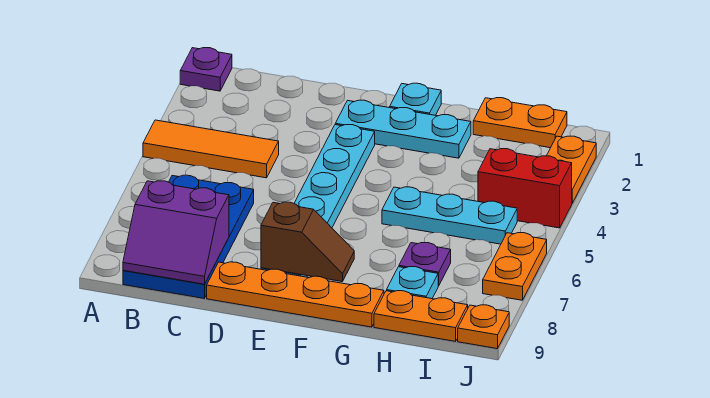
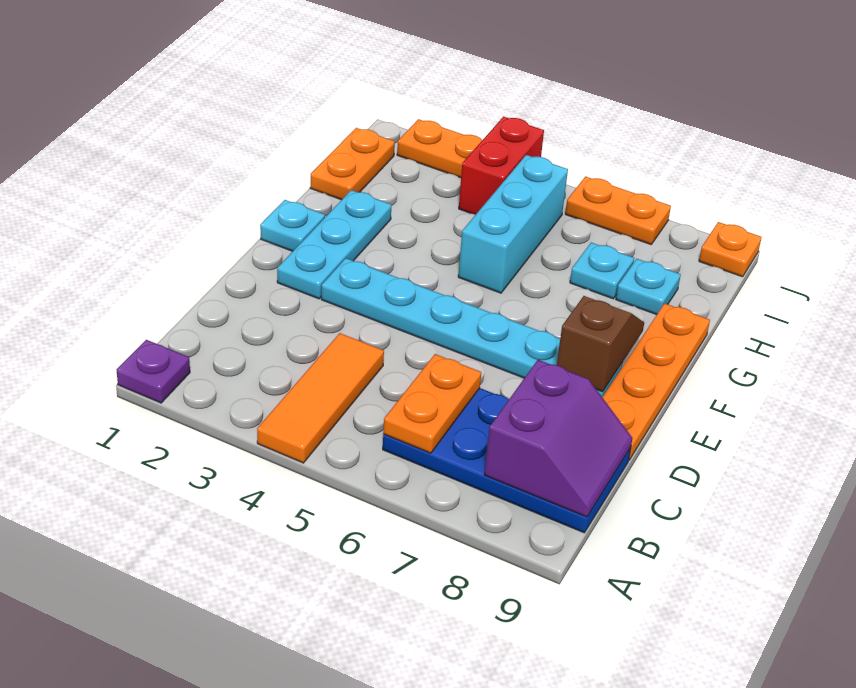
cyan 1x3 plate [382,187,517,244] -> cyan 1x3 brick [458,155,568,293]
purple 1x1 plate [399,243,451,286] -> cyan 1x1 plate [570,243,634,299]
orange 1x2 plate [374,291,468,341] -> orange 1x2 plate moved to [383,354,481,453]

